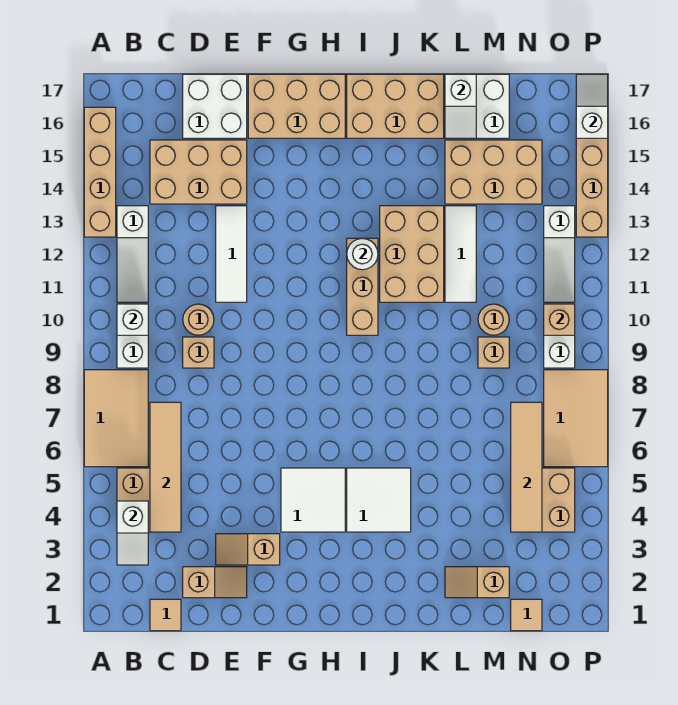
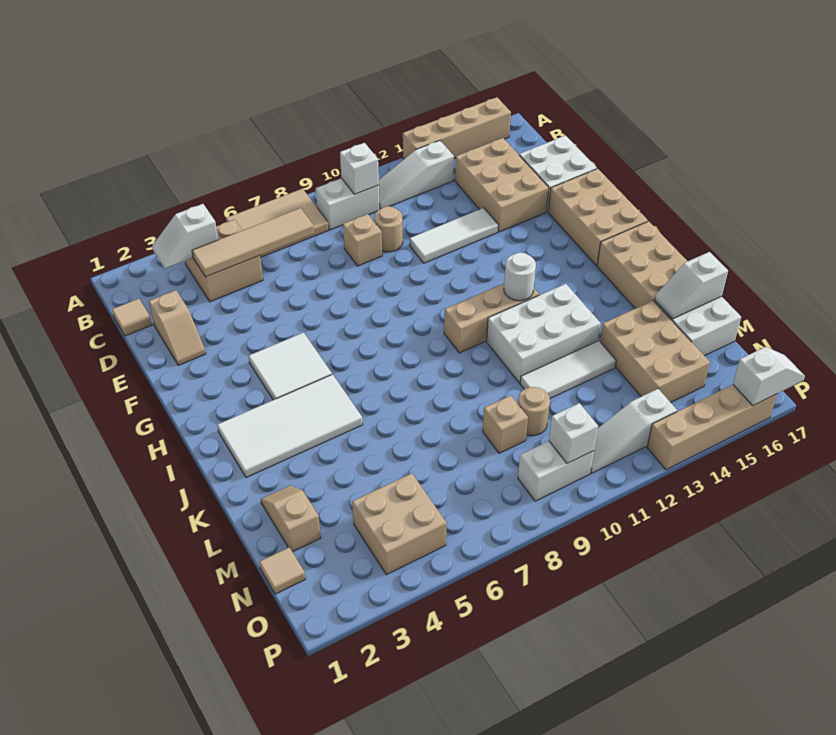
tan 1x2 slope [216,534,280,565] -> none
white 2x2 tile [347,468,411,532] -> white 2x4 tile [217,374,363,477]
tan 2x3 brick [380,206,444,302] -> white 2x3 brick [487,284,601,383]
tan 1x4 tile [511,402,542,532] -> none
tan 2x3 tile [544,370,608,467] -> none
tan 1x1 brick [544,304,575,335] -> white 1x1 brick [549,403,598,463]

